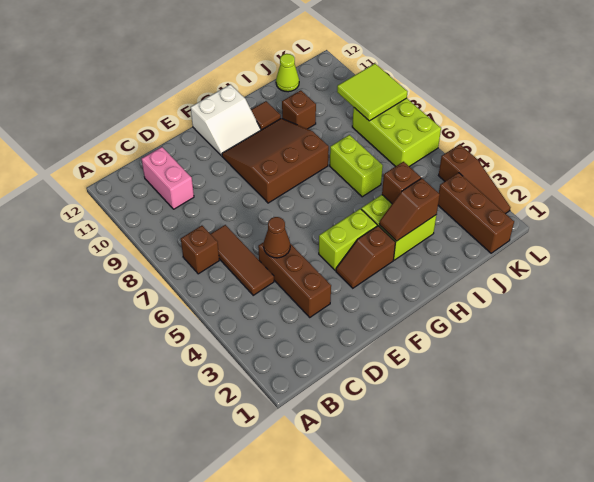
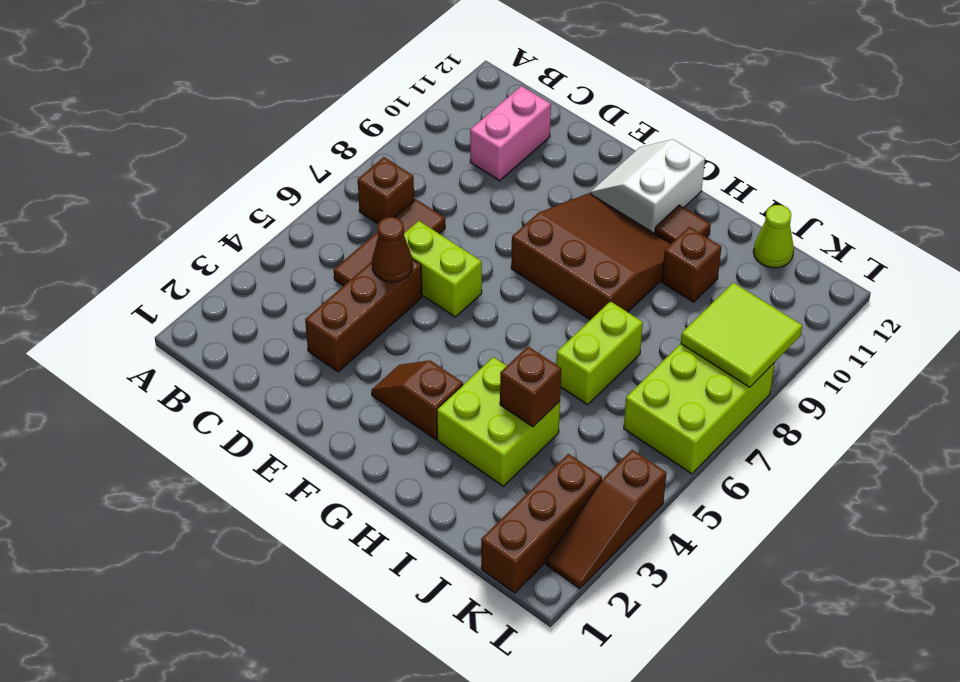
lime 1x2 brick [319,209,377,271] -> lime 1x2 brick moved to [404,221,482,317]
white 2x2 slope [191,84,261,156] -> white 2x2 slope turned to [590,139,705,233]
brown 1x2 slope [379,178,440,241] -> none

